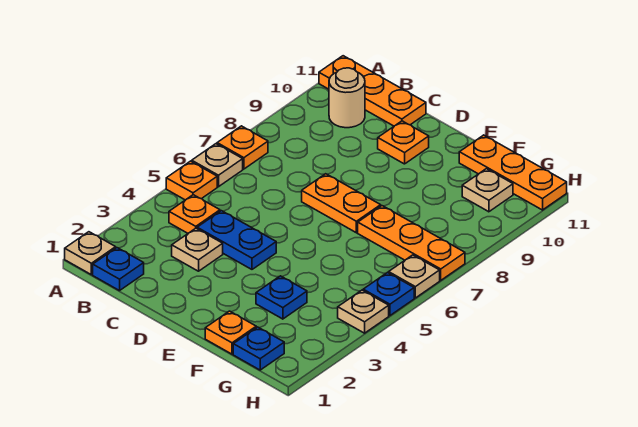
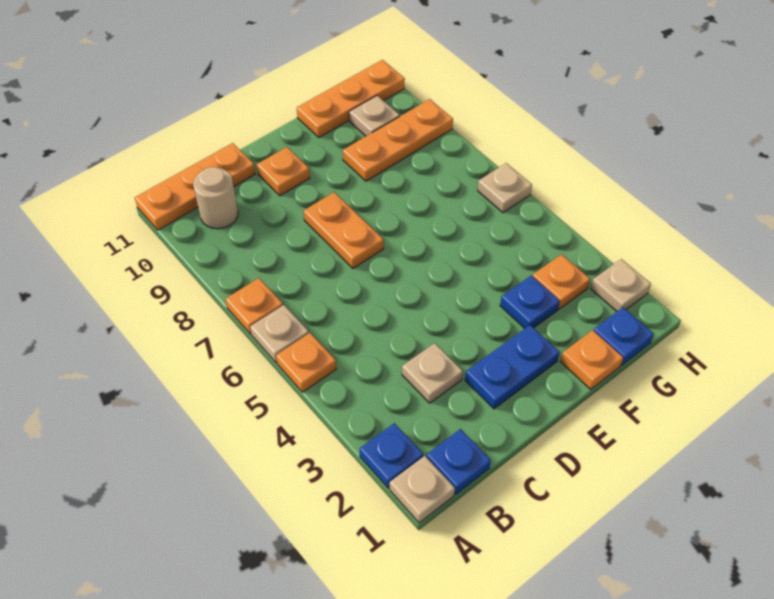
orange 1x1 plate [169,195,220,233] -> orange 1x1 plate moved to [533,254,590,309]
blue 1x2 plate [197,211,276,269] -> blue 1x2 plate moved to [465,325,559,409]
orange 1x2 plate [302,174,381,233] -> orange 1x2 plate turned to [304,192,384,268]
orange 1x3 plate [358,206,465,280] -> orange 1x3 plate moved to [343,99,453,181]
tan 1x1 plate [338,290,389,333] -> tan 1x1 plate moved to [591,259,651,311]
blue 1x1 plate [363,273,414,316] -> blue 1x1 plate moved to [360,423,423,488]

